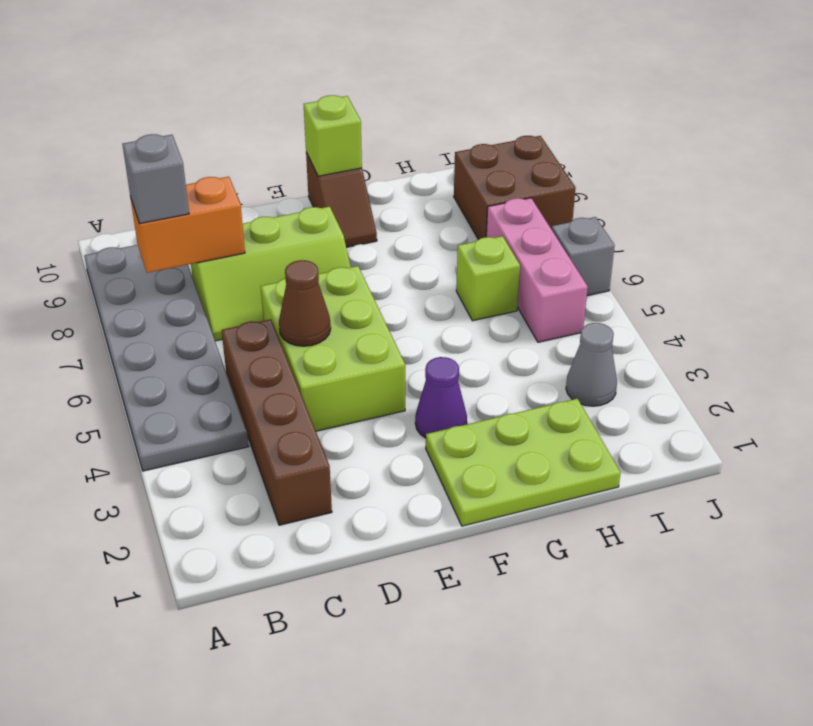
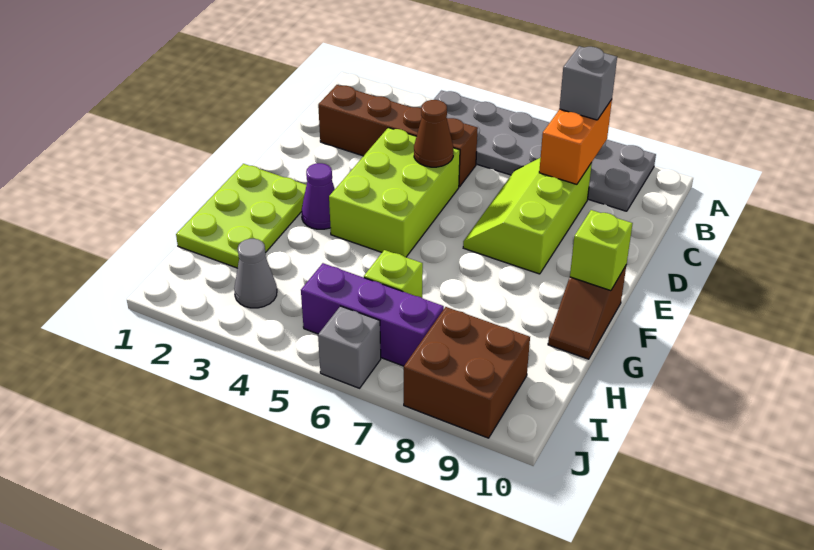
lime 2x3 brick [261,266,405,431] -> lime 2x3 brick turned to [329,128,460,257]
brown 1x2 slope [306,152,377,248] -> brown 1x2 slope turned to [548,266,626,359]
pink 1x3 brick [486,198,588,342] -> purple 1x3 brick [301,263,444,366]

